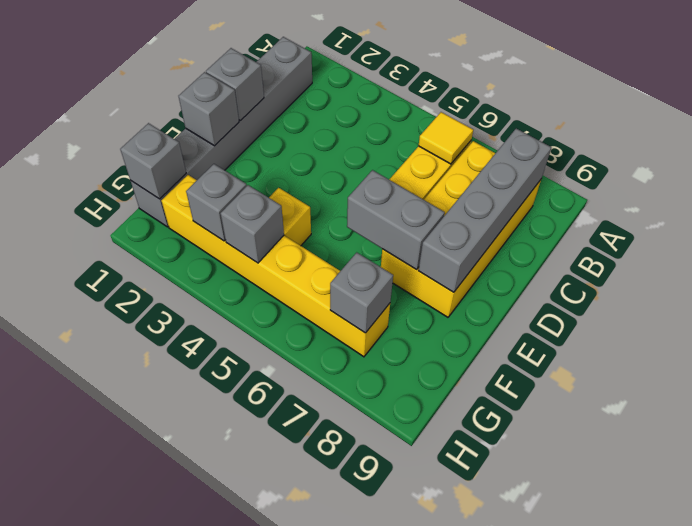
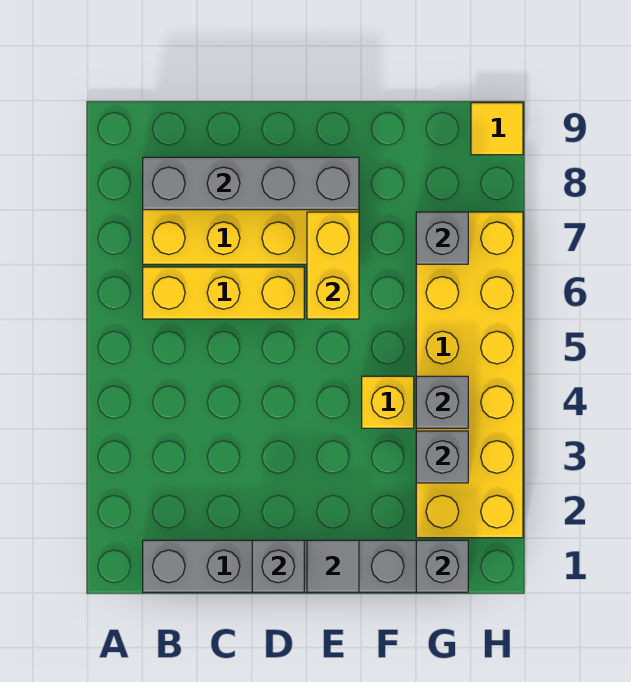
yellow 1x1 tile [419,112,473,164] -> yellow 1x1 tile moved to [471,103,523,155]
grey 1x1 brick [179,72,239,146] -> grey 1x1 tile [307,540,359,592]
grey 1x2 brick [347,170,445,270] -> yellow 1x2 brick [307,212,359,319]
yellow 1x6 brick [162,175,390,357] -> yellow 2x6 brick [416,212,523,538]

